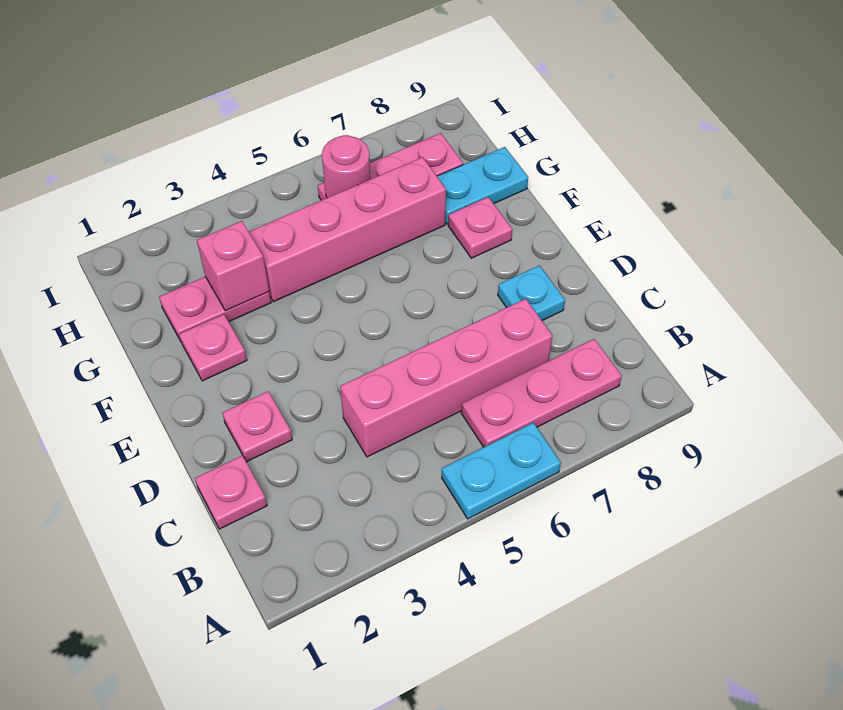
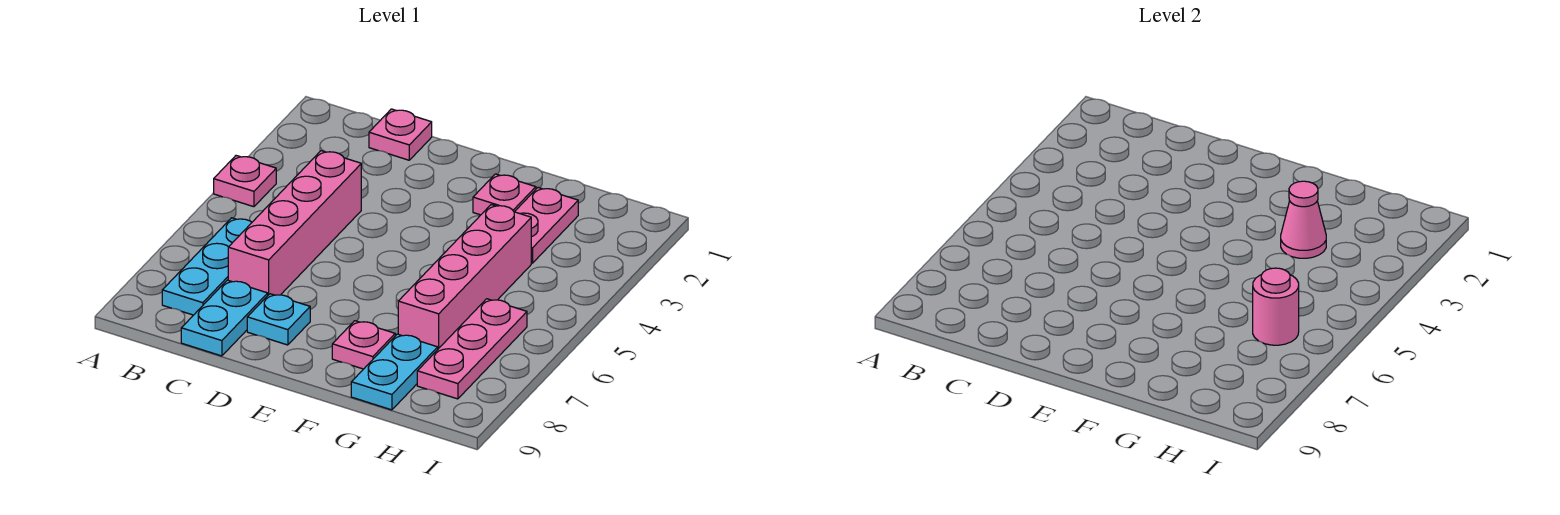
cyan 1x2 plate [442,423,561,519] -> cyan 1x2 plate moved to [181,280,268,356]
pink 1x3 plate [461,339,622,447] -> cyan 1x3 plate [162,218,252,315]
pink 1x1 plate [223,392,292,462] -> pink 1x1 plate moved to [214,156,276,207]
pink 1x1 brick [197,221,269,311] -> pink 1x1 cone [1281,181,1326,258]

